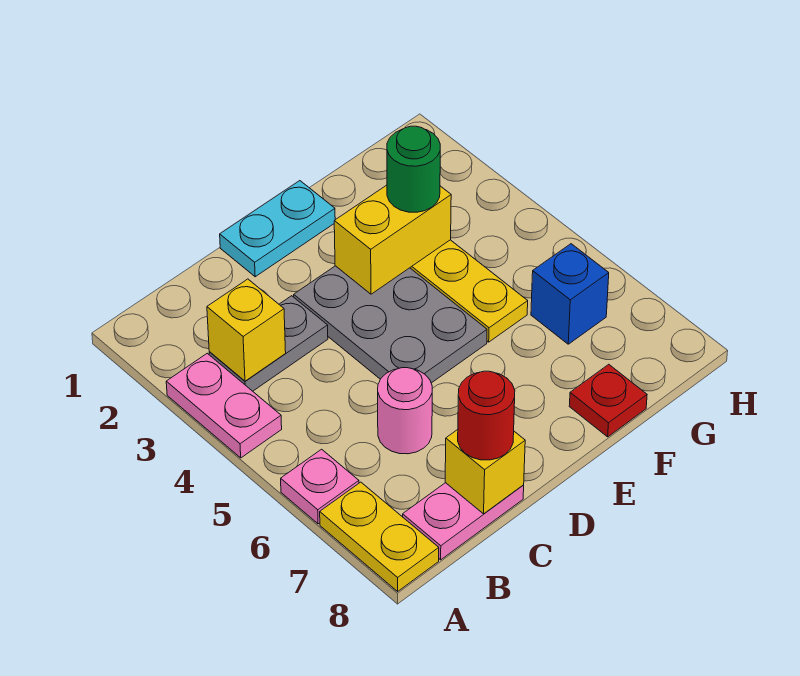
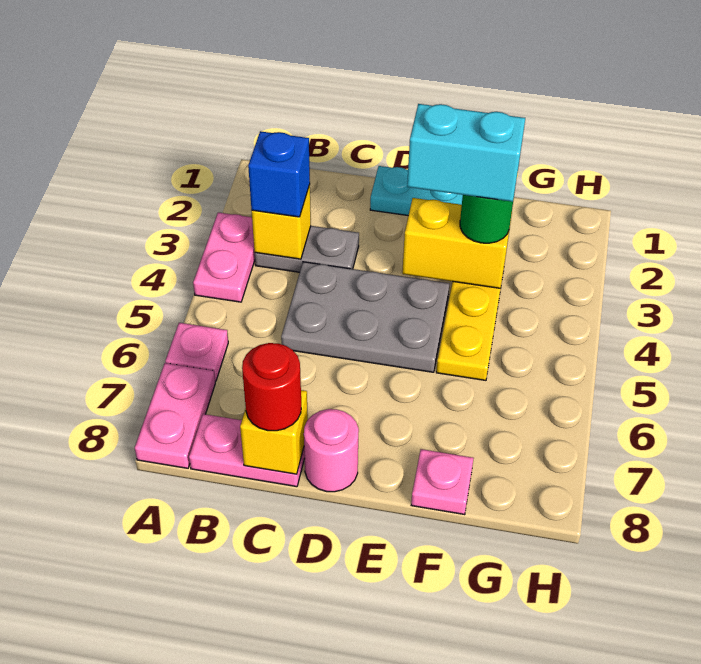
yellow 1x2 plate [320,482,439,591] -> pink 1x2 plate [135,363,215,468]
pink 1x1 round brick [378,368,432,454] -> pink 1x1 round brick moved to [304,409,359,492]
grey 2x3 plate [294,266,487,383] -> grey 2x3 plate turned to [281,262,449,372]
none -> cyan 1x2 brick [407,104,525,202]
red 1x1 plate [569,364,647,437] -> pink 1x1 plate [411,449,474,515]
blue 1x1 brick [531,244,609,344] -> blue 1x1 brick moved to [248,131,310,217]

